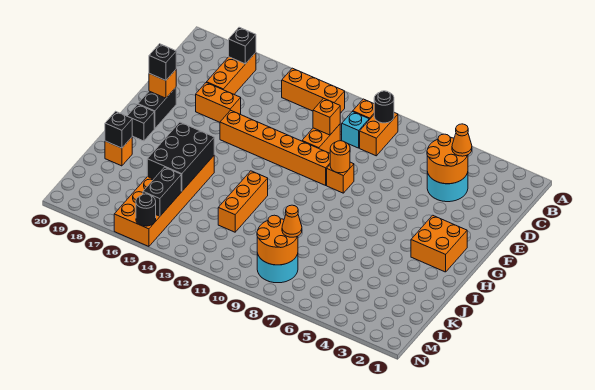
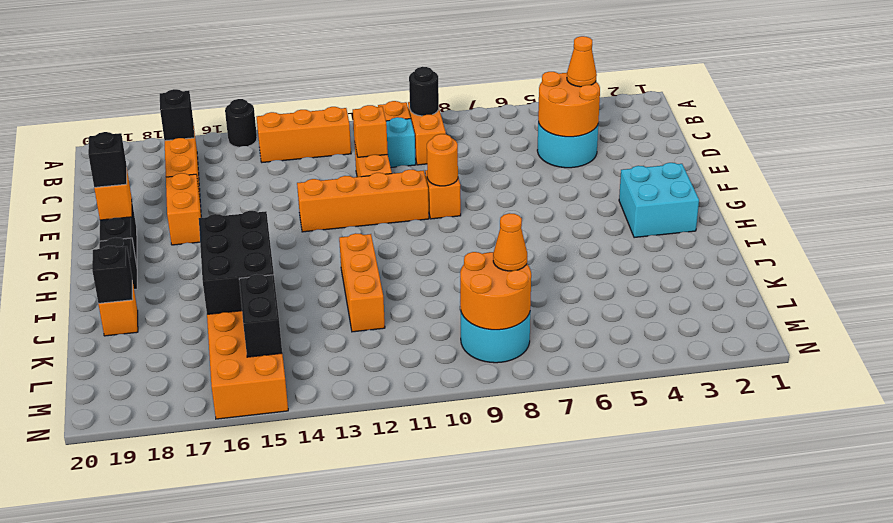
orange 1x2 brick [196,82,241,122] -> orange 1x2 brick turned to [166,173,201,245]
orange 1x6 brick [220,110,330,185] -> orange 1x4 brick [297,170,429,232]
orange 2x2 brick [411,215,467,272] -> cyan 2x2 brick [619,163,699,238]
black 1x1 round brick [136,194,156,226] -> black 1x1 round brick moved to [225,99,257,147]

